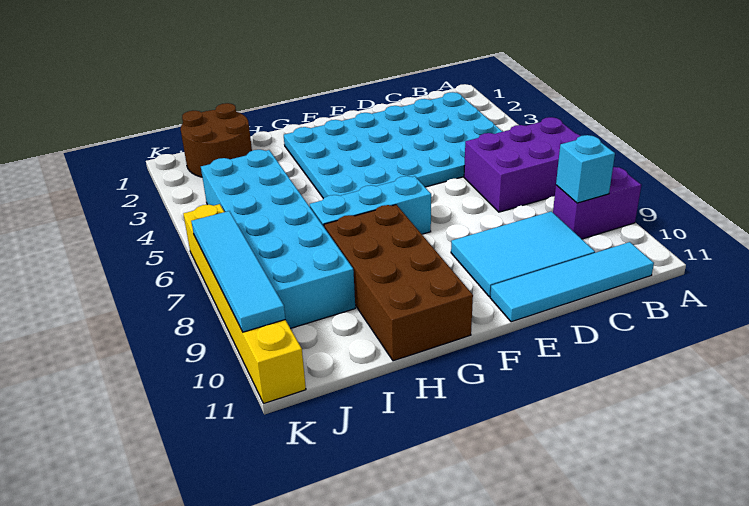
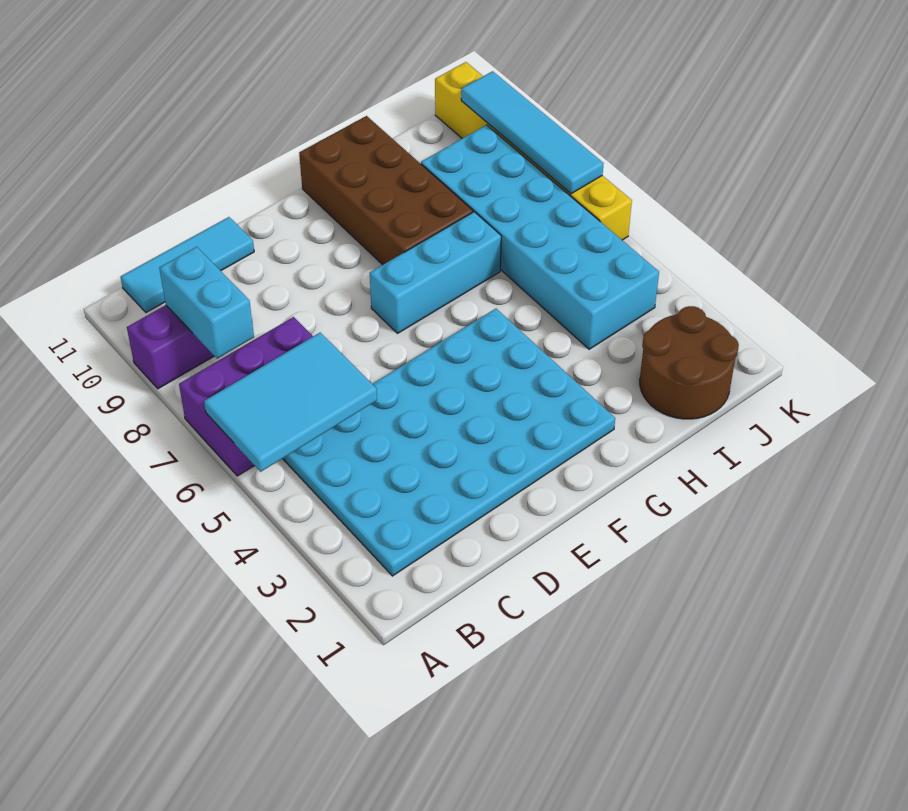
cyan 1x1 brick [556,135,615,203] -> cyan 1x2 brick [159,247,254,359]
cyan 1x4 tile [490,242,654,322] -> cyan 1x3 tile [121,217,254,313]
cyan 2x3 tile [451,211,595,297] -> cyan 2x3 tile moved to [204,333,377,472]

